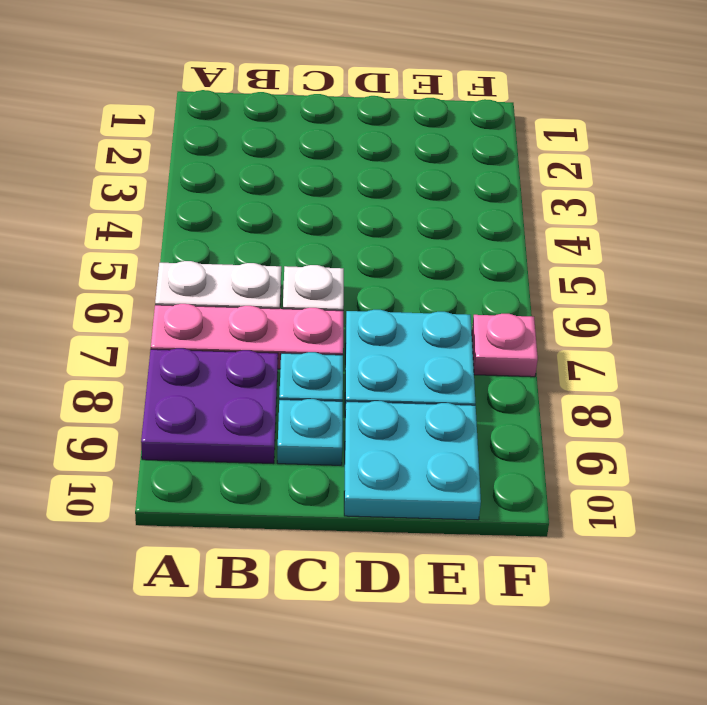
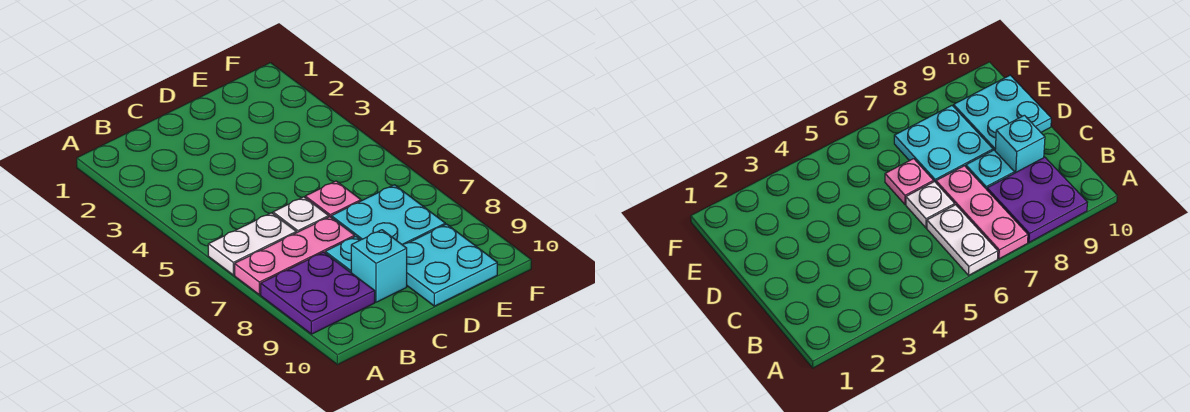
cyan 1x1 plate [277,399,343,465] -> cyan 1x1 brick [351,230,407,302]
pink 1x1 plate [472,314,538,377] -> pink 1x1 plate moved to [305,181,361,217]

